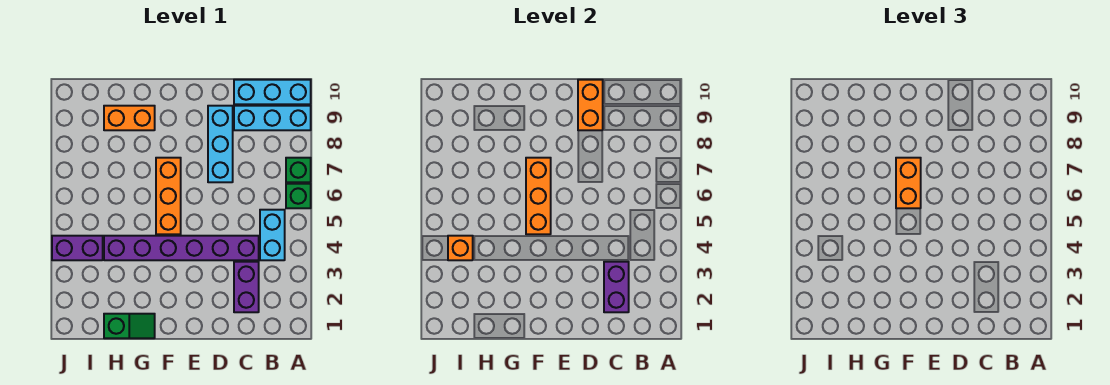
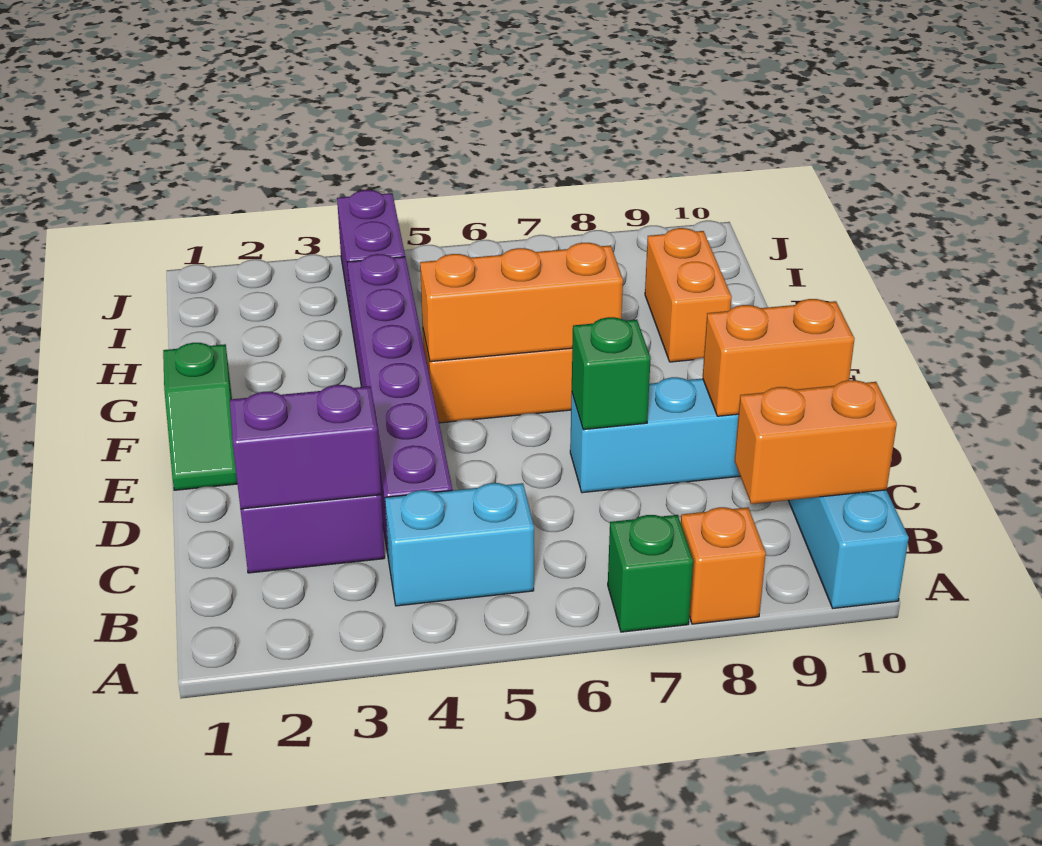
green 1x1 brick [286,184,311,208] -> green 1x1 brick moved to [572,317,651,430]
cyan 1x3 brick [234,106,311,130] -> none
orange 1x2 brick [896,158,921,208] -> orange 1x2 brick moved to [735,380,897,504]
green 1x2 slope [104,314,155,338] -> green 1x2 slope moved to [163,343,237,490]
orange 1x1 brick [448,236,473,260] -> orange 1x1 brick moved to [681,507,766,624]

